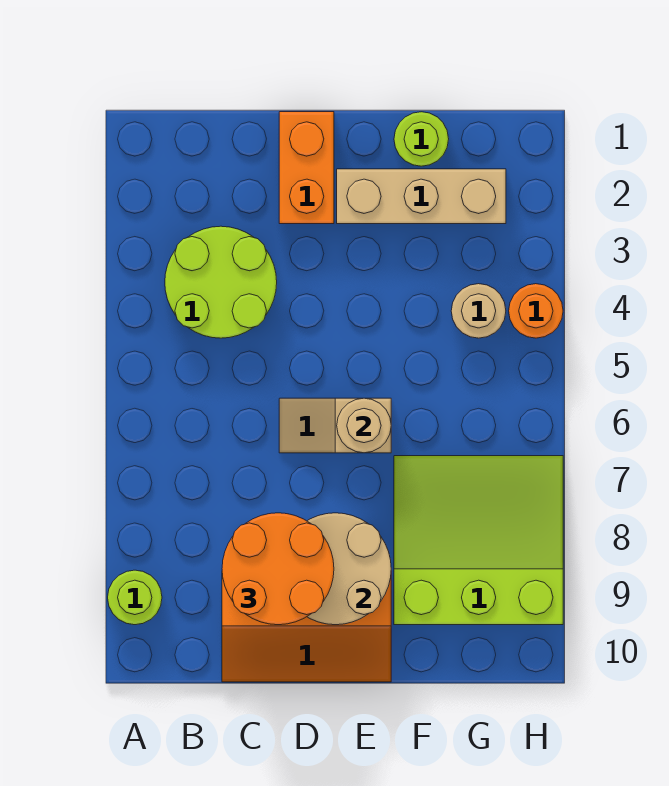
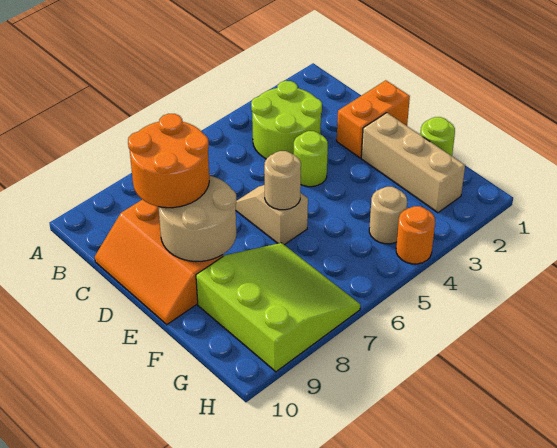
lime 1x1 round brick [108,570,162,625] -> lime 1x1 round brick moved to [294,131,328,187]

